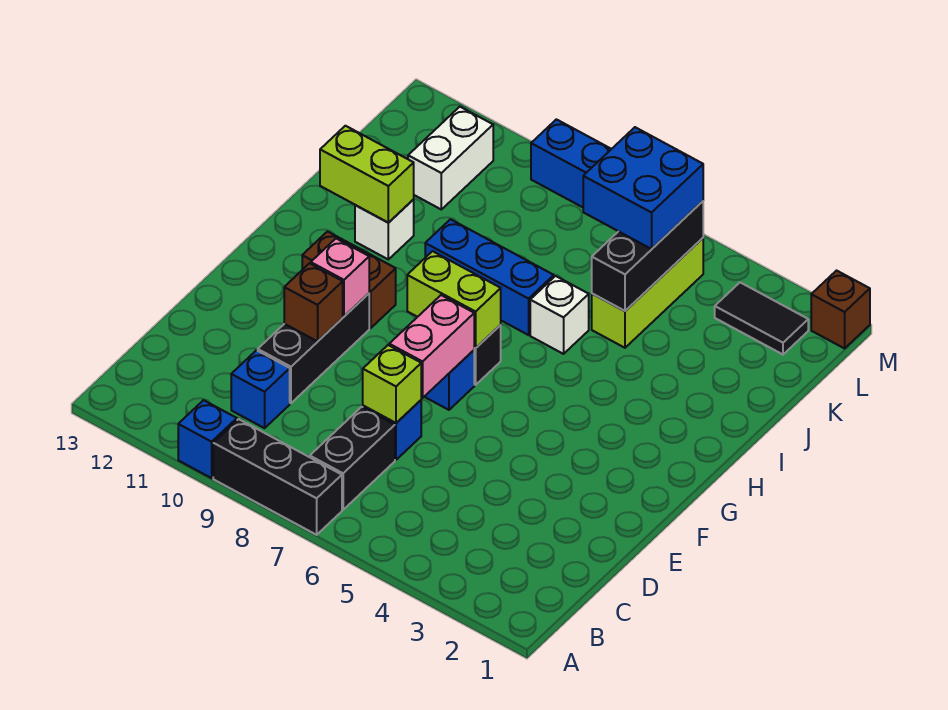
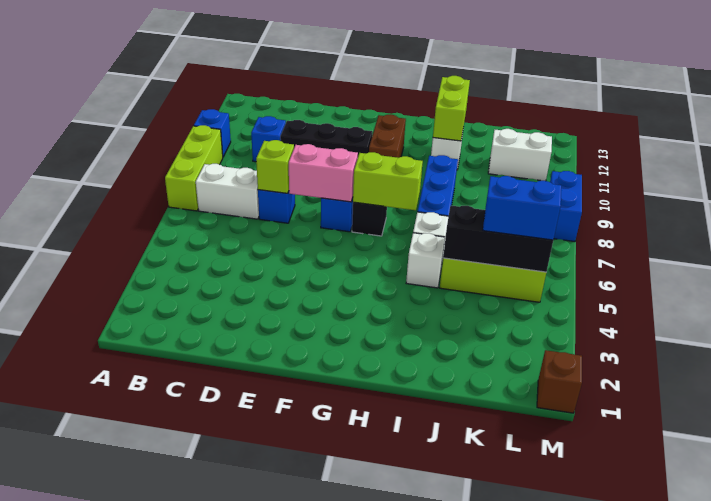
black 1x3 brick [213,419,342,535] -> lime 1x3 brick [165,125,223,211]
black 1x2 brick [310,407,395,510] -> white 1x2 brick [196,164,259,219]
brown 1x1 brick [284,263,343,341] -> none
pink 1x1 brick [311,239,369,316] -> none
lime 1x2 brick [407,251,501,348] -> lime 1x2 brick turned to [353,152,423,210]
none -> white 1x1 brick [406,233,445,288]
blue 2x2 brick [583,127,703,249] -> blue 1x2 brick [483,176,561,240]
black 1x2 tile [715,282,808,354] -> none

